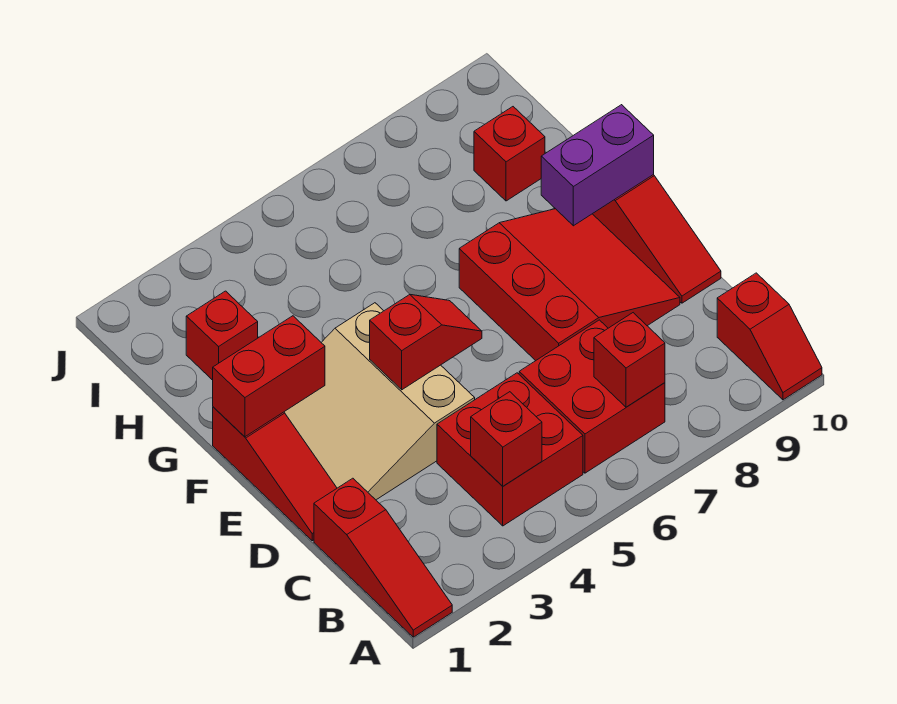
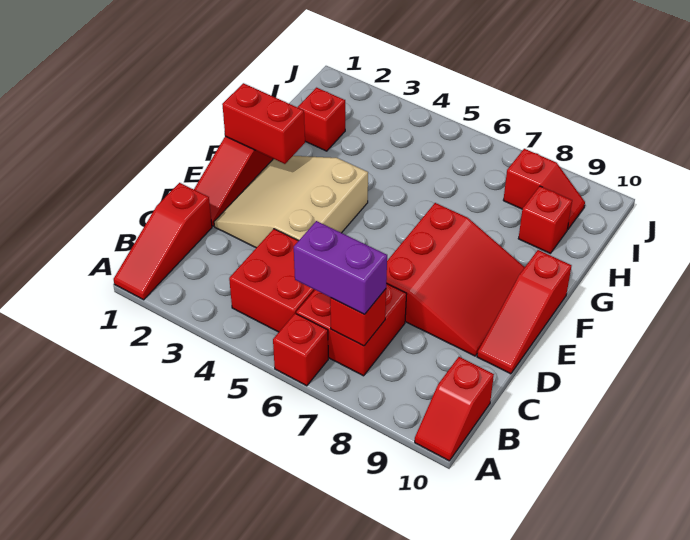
red 1x1 brick [471,392,542,486] -> red 1x1 brick moved to [273,313,328,386]
red 1x2 slope [370,295,482,390] -> red 1x2 slope moved to [503,149,585,230]
purple 1x2 brick [541,105,654,226] -> purple 1x2 brick moved to [294,221,387,314]

